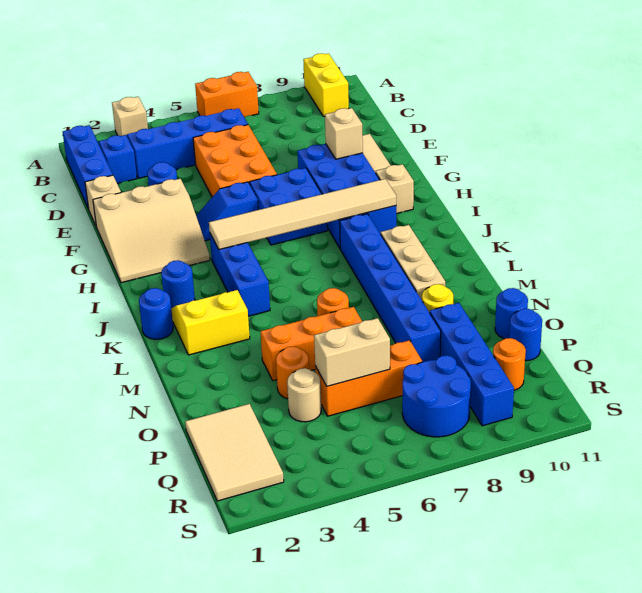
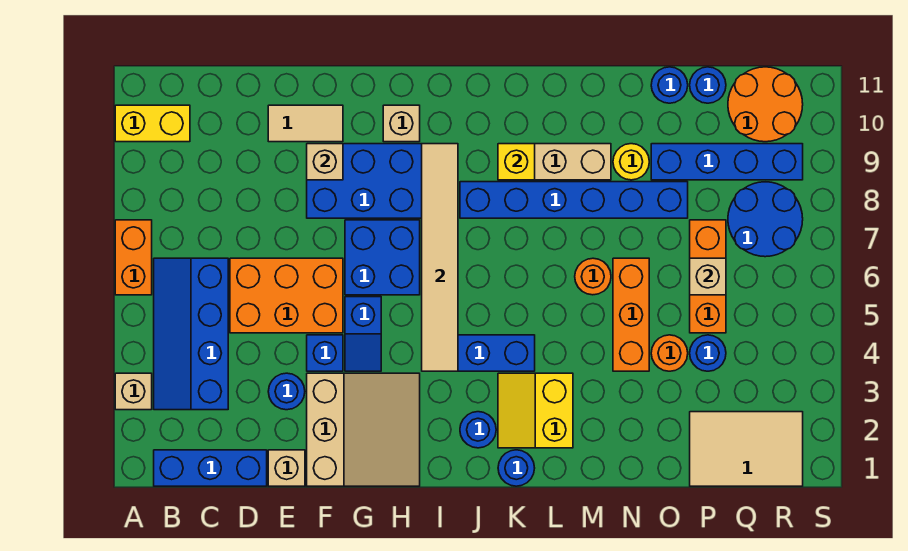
blue 1x1 brick [99,135,137,184] -> blue 1x1 brick moved to [307,335,343,371]
none -> yellow 1x1 brick [498,144,535,180]
tan 1x1 round brick [287,368,321,422] -> blue 1x1 round brick [690,335,726,371]
tan 1x2 brick [314,318,390,386] -> tan 1x1 brick [690,258,726,295]
orange 1x1 round brick [493,338,526,390] -> orange 2x2 round brick [728,67,803,142]

